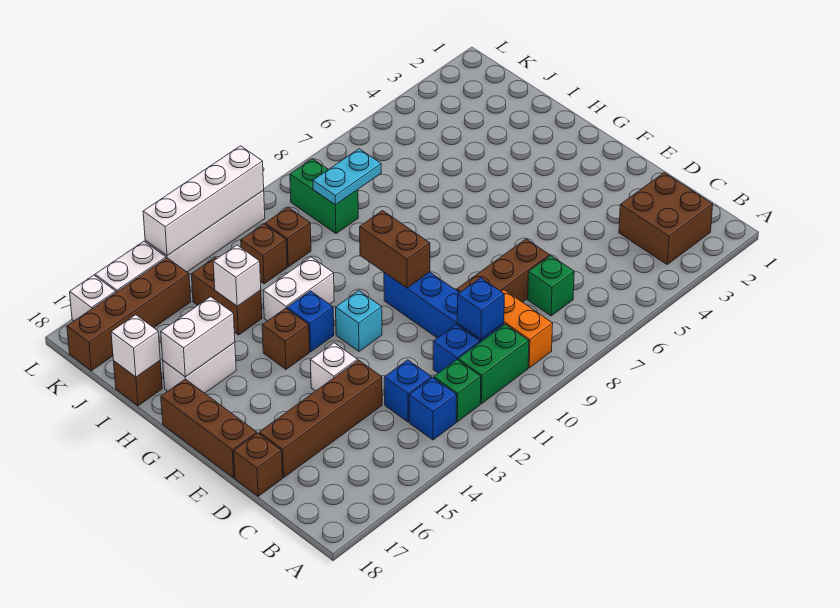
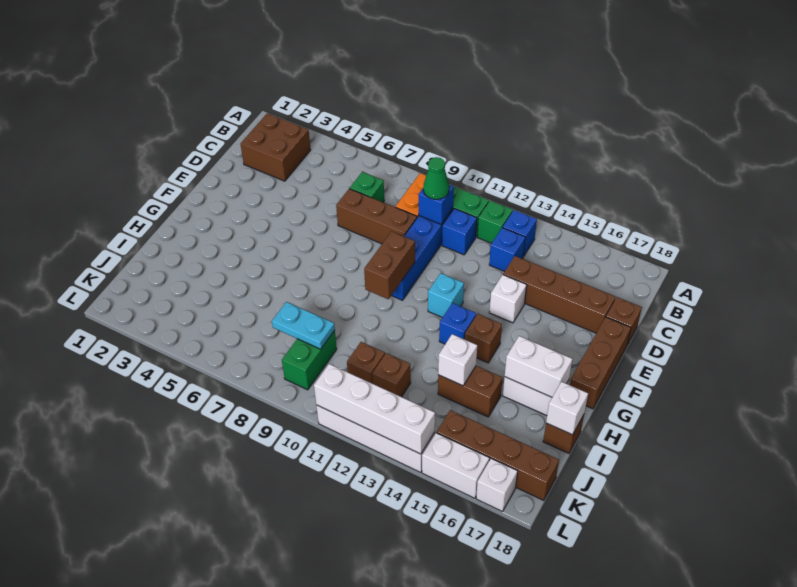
none -> green 1x1 cone [423,157,449,199]
white 1x2 brick [263,257,334,321] -> none
brown 1x2 brick [191,258,262,335] -> brown 1x2 brick turned to [438,366,502,417]

